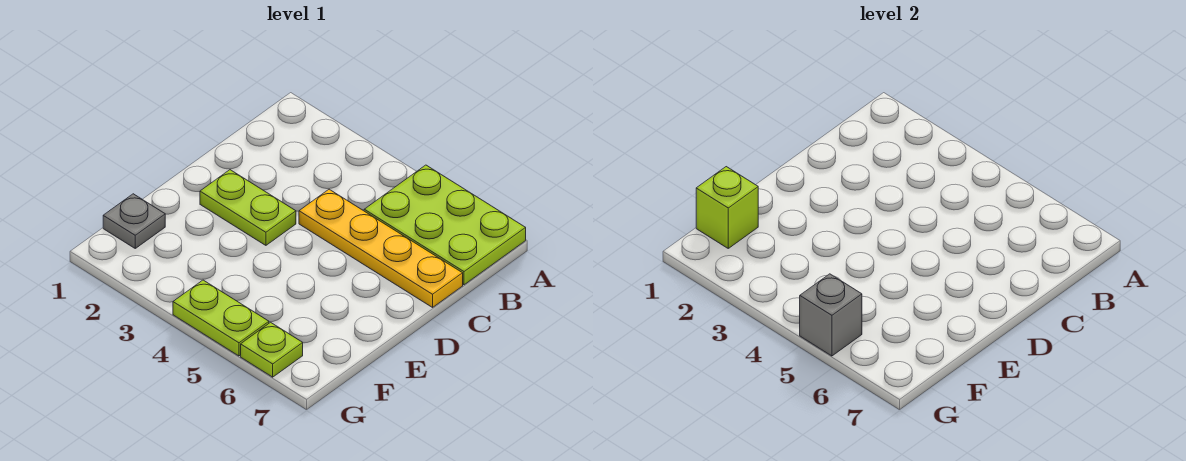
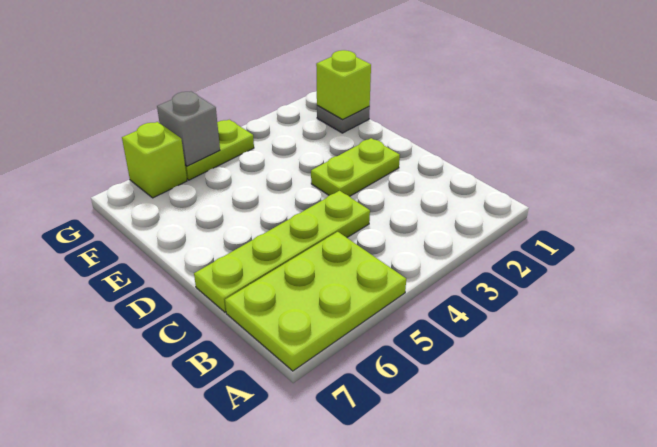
yellow 1x4 plate [299,189,463,307] -> lime 1x4 plate [194,191,370,312]
lime 1x1 plate [241,322,303,377] -> lime 1x1 brick [122,122,187,198]

